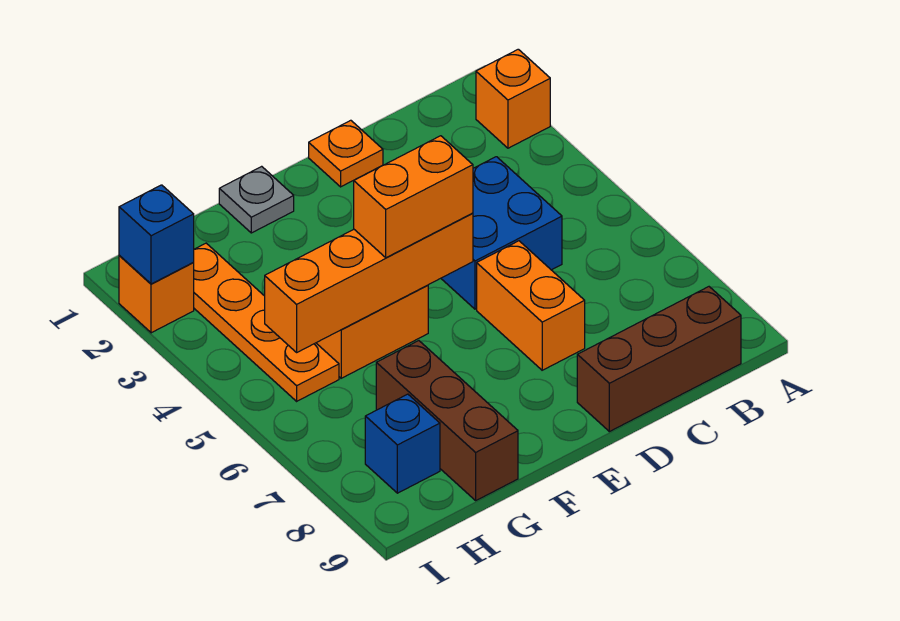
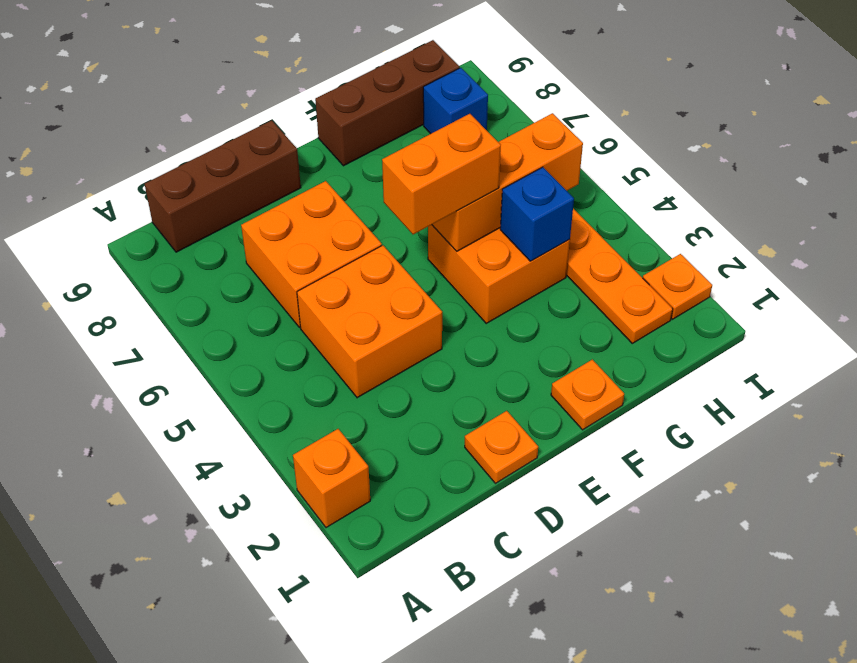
blue 2x2 brick [441,157,562,309] -> orange 2x2 brick [297,245,442,398]
orange 1x2 brick [477,241,585,370] -> orange 2x2 brick [241,181,382,328]
orange 1x4 brick [265,213,473,352] -> orange 1x3 brick [432,113,583,251]
grey 1x1 plate [219,166,294,233] -> orange 1x1 plate [551,359,624,430]
brown 1x3 brick [376,341,518,500] -> brown 1x3 brick turned to [315,40,460,166]
orange 1x1 brick [119,255,194,333] -> orange 1x1 plate [643,254,712,319]
blue 1x1 brick [119,185,194,284] -> blue 1x1 brick moved to [500,167,574,261]

